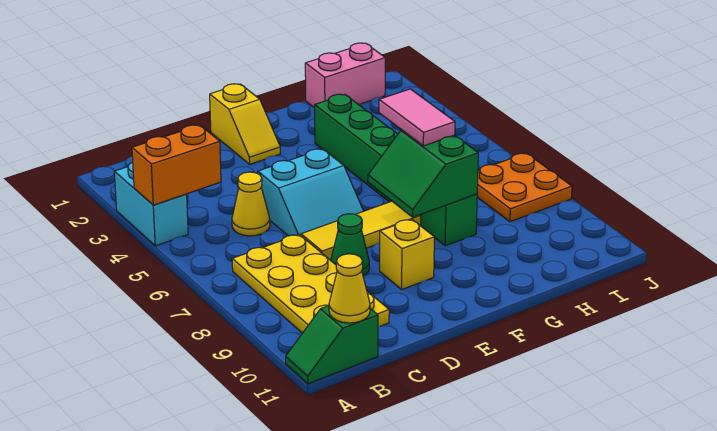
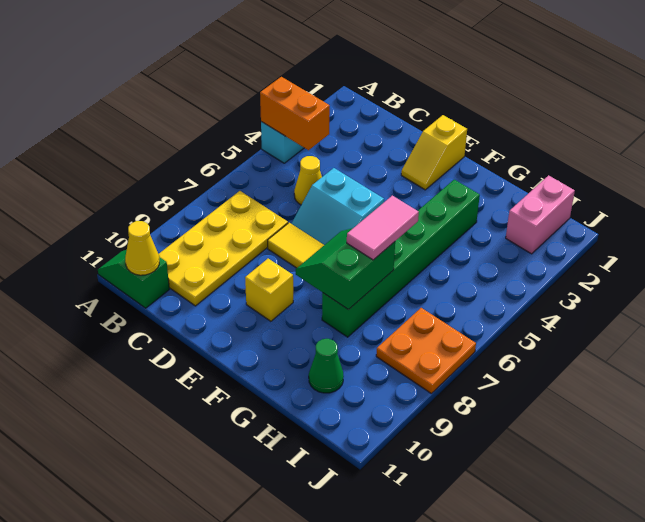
green 1x1 cone [331,214,369,276] -> green 1x1 cone moved to [309,339,344,393]
pink 1x2 brick [305,43,385,108] -> pink 1x2 brick turned to [506,175,575,254]

